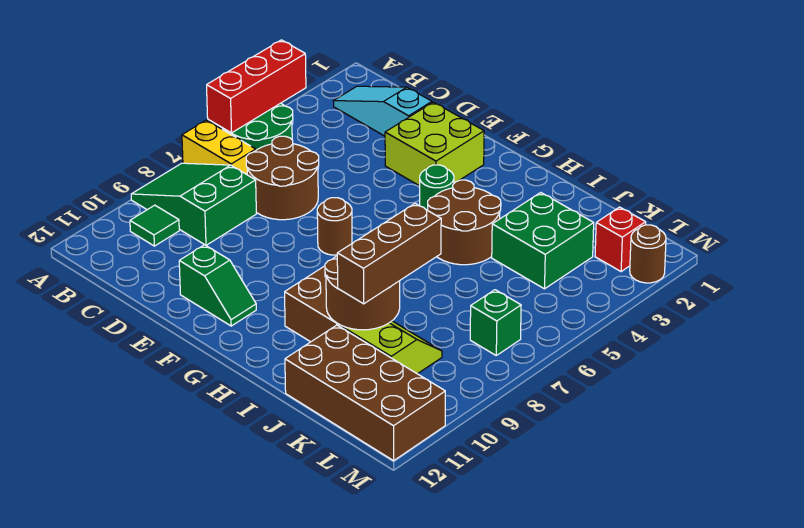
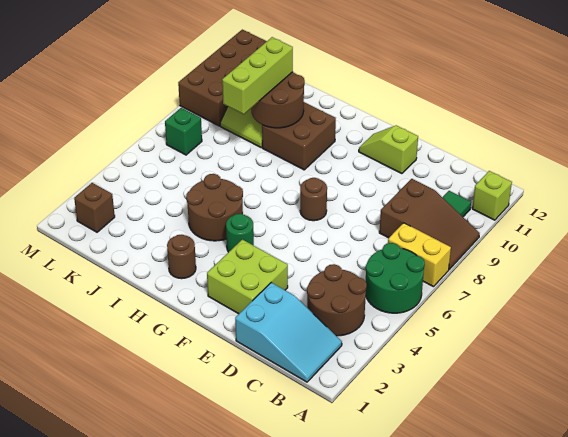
red 1x3 brick [207,40,306,133] -> none
green 2x3 slope [131,163,256,245] -> brown 2x3 slope [379,179,480,269]
none -> lime 1x1 brick [472,171,512,220]
cyan 1x3 slope [334,86,432,136] -> cyan 2x3 slope [235,283,342,382]
brown 2x2 round brick [246,136,319,220] -> brown 2x2 round brick moved to [307,264,367,336]
green 1x2 slope [179,245,256,326] -> lime 1x2 slope [359,125,418,174]
green 2x2 brick [492,193,594,289] -> none
brown 1x3 brick [337,203,441,304] -> lime 1x3 brick [222,37,293,114]
brown 2x4 brick [285,325,445,461] -> brown 2x4 brick turned to [178,30,267,126]
red 1x1 brick [595,207,646,271] -> brown 1x1 brick [74,183,115,232]
brown 1x1 round brick [630,225,666,283] -> brown 1x1 round brick moved to [167,235,196,279]

